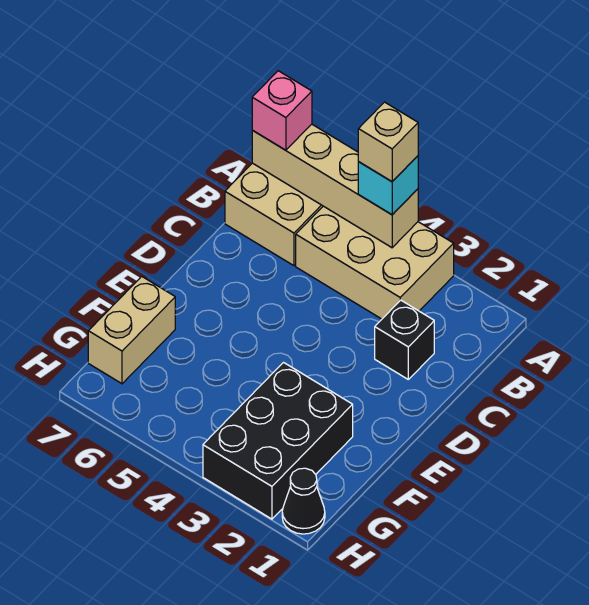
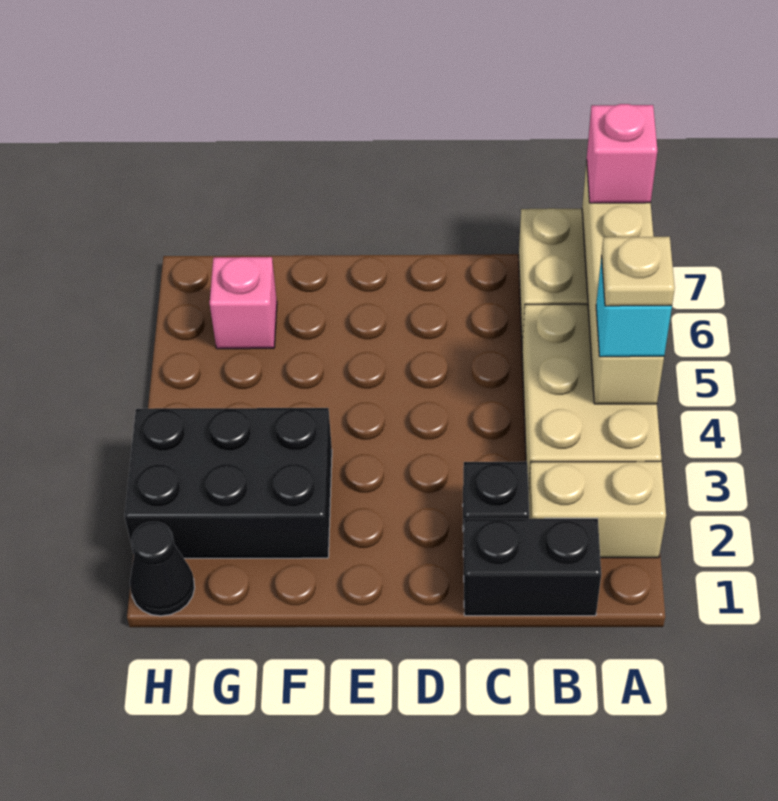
tan 1x1 brick [358,102,418,182] -> tan 1x1 plate [601,237,675,306]
none -> black 1x2 brick [464,518,601,616]
tan 1x2 brick [88,276,175,384] -> tan 1x2 brick moved to [529,461,666,558]
none -> pink 1x1 brick [210,257,277,349]

